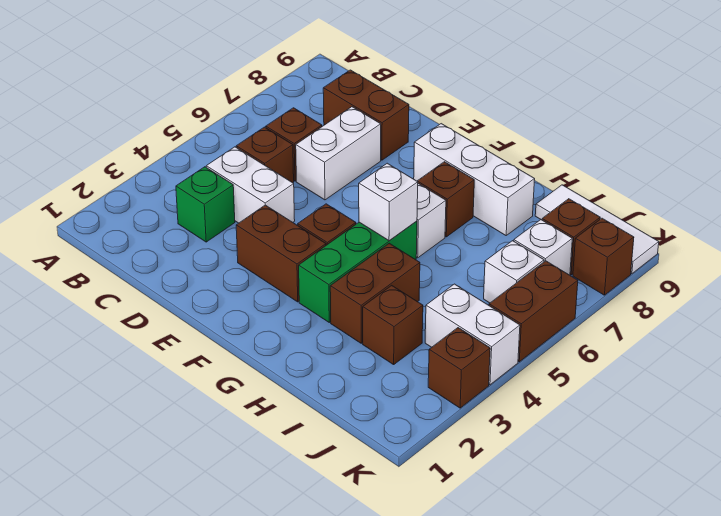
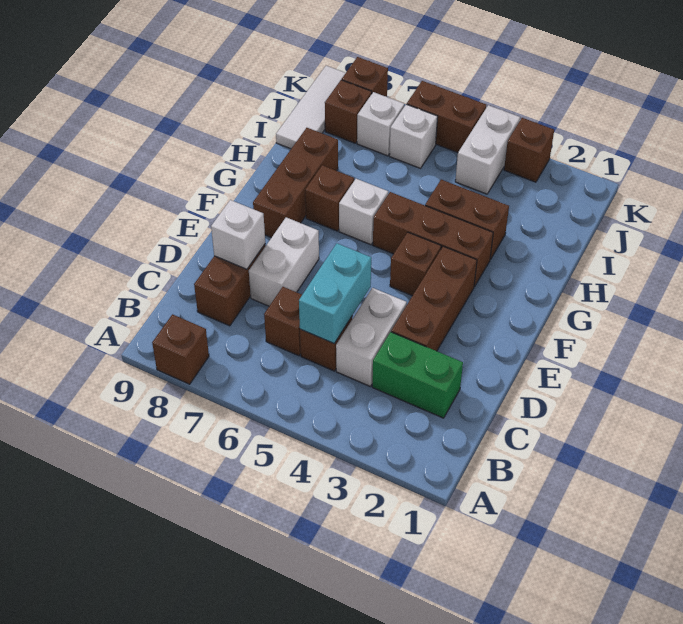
green 1x1 brick [176,167,235,242] -> green 1x2 brick [372,332,463,418]
none -> cyan 1x2 brick [299,243,371,343]
white 1x2 brick [296,107,381,200] -> white 1x2 brick turned to [249,217,319,306]
brown 1x2 brick [236,205,326,302] -> brown 1x3 brick [391,246,477,351]
white 1x3 brick [414,124,535,235] -> brown 1x3 brick [253,128,338,238]
green 1x3 brick [299,221,417,322] -> brown 1x3 brick [373,192,493,287]
white 1x1 brick [359,163,418,241] -> white 1x1 brick moved to [211,200,265,269]
brown 1x1 brick [363,285,423,365] -> brown 1x1 brick moved to [152,314,209,384]

